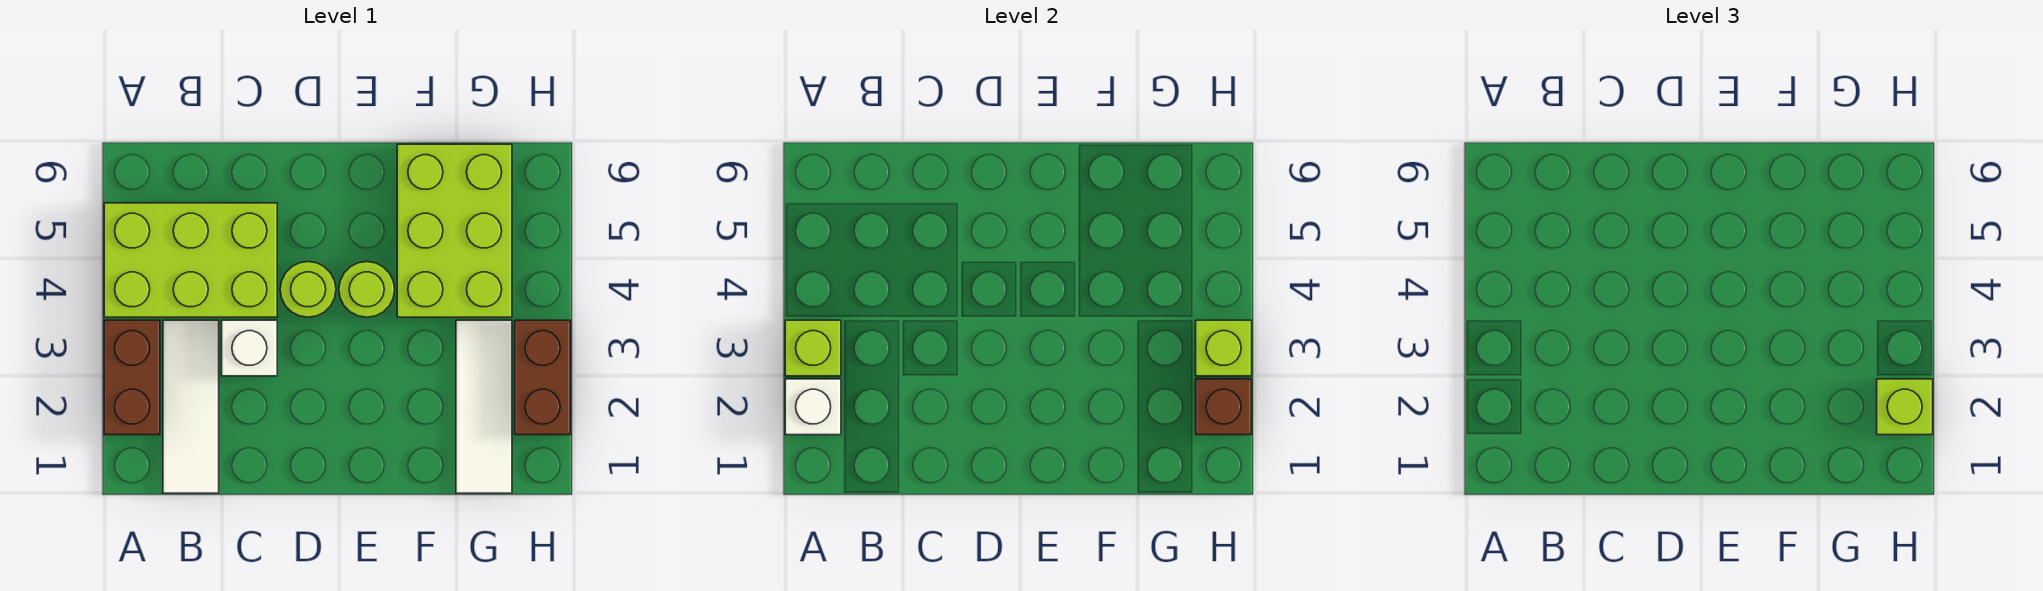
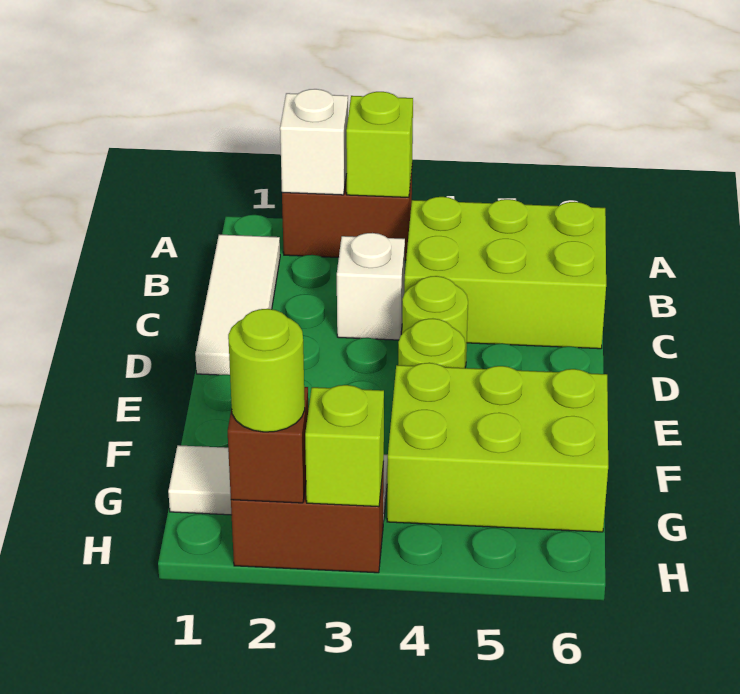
lime 2x3 brick [104,203,277,317] -> lime 2x3 brick turned to [404,197,606,349]
white 1x3 tile [163,320,219,493] -> white 1x3 tile turned to [195,235,280,375]
lime 1x1 brick [1877,379,1933,435] -> lime 1x1 round brick [228,309,305,432]

